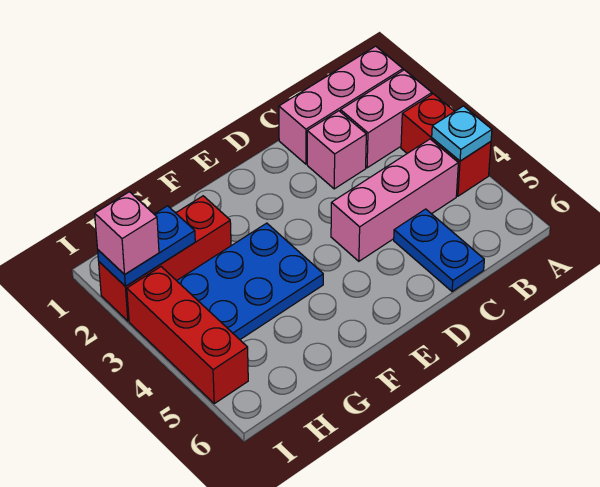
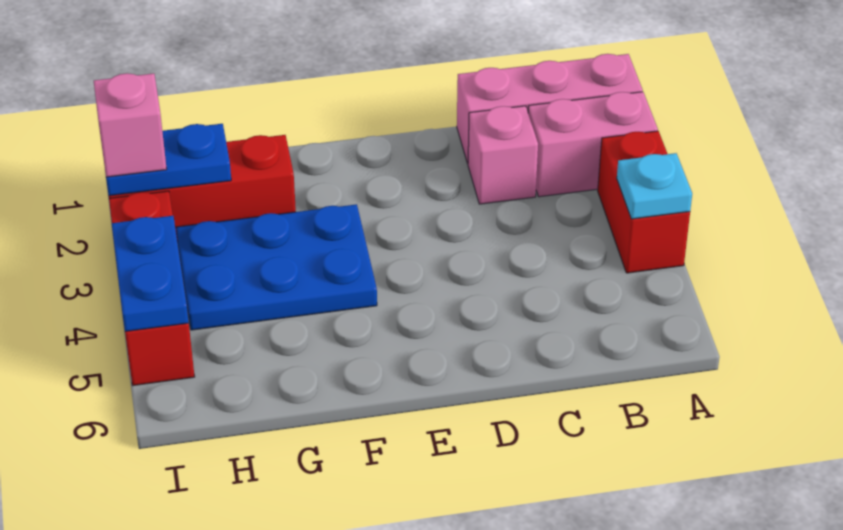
pink 1x3 brick [331,139,458,261] -> none
blue 1x2 plate [394,209,484,292] -> blue 1x2 plate moved to [112,216,189,331]

